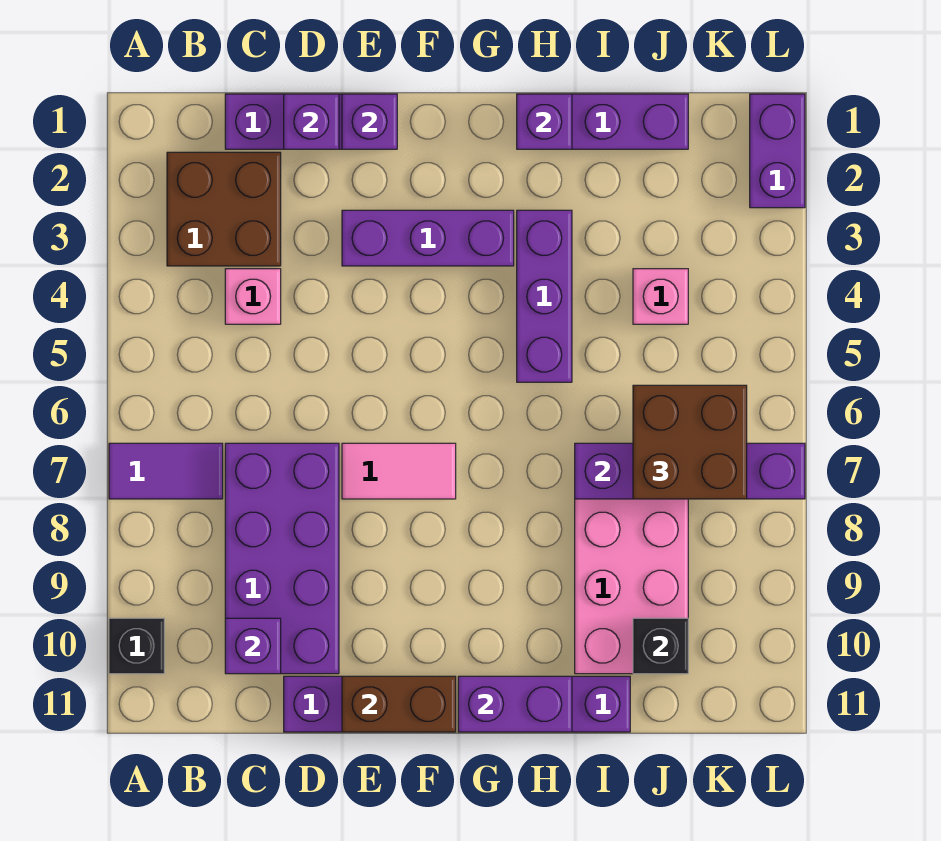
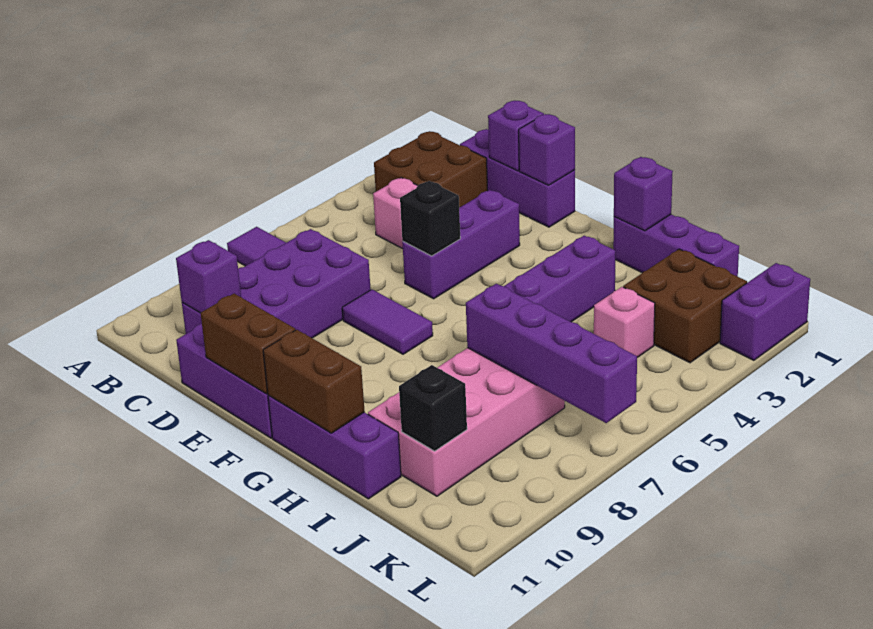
black 1x1 brick [109,618,164,674] -> black 1x1 brick moved to [400,181,460,256]
purple 1x3 brick [342,210,514,266] -> purple 1x3 brick turned to [402,190,520,299]
pink 1x2 tile [342,443,456,499] -> purple 1x2 tile [342,290,433,354]
purple 1x2 brick [458,676,572,732] -> brown 1x2 brick [263,330,365,433]
brown 2x2 brick [633,385,747,499] -> brown 2x2 brick moved to [623,249,747,363]

